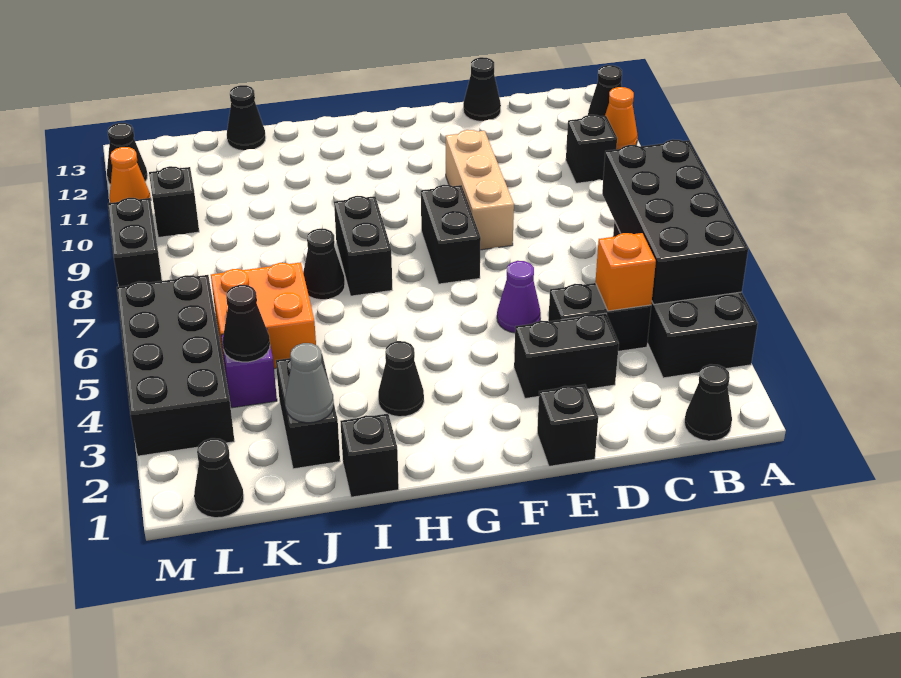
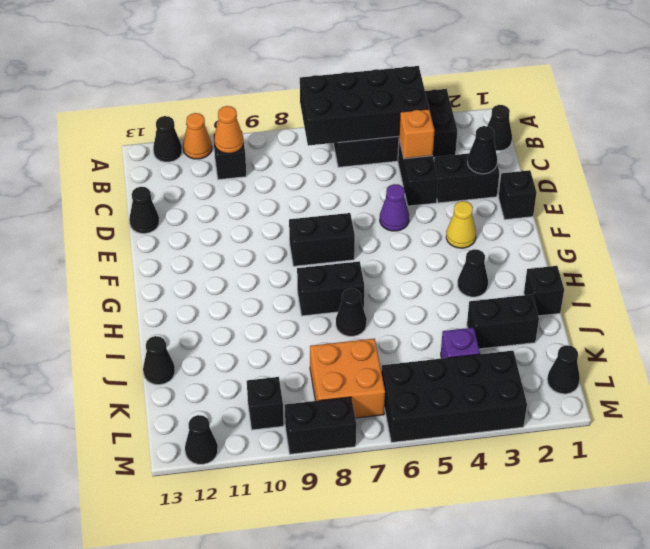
black 1x2 brick [514,313,619,399] -> black 1x2 brick turned to [434,153,499,203]
tan 1x3 brick [446,130,514,250] -> none
none -> yellow 1x1 cone [446,201,476,248]
grey 1x1 cone [285,343,334,423] -> none
orange 2x2 brick [211,262,316,369] -> orange 2x2 brick moved to [310,339,385,418]
black 1x1 cone [223,285,270,362] -> black 1x1 cone moved to [468,126,497,174]
orange 1x1 cone [109,147,151,203] -> orange 1x1 cone moved to [214,106,244,153]

